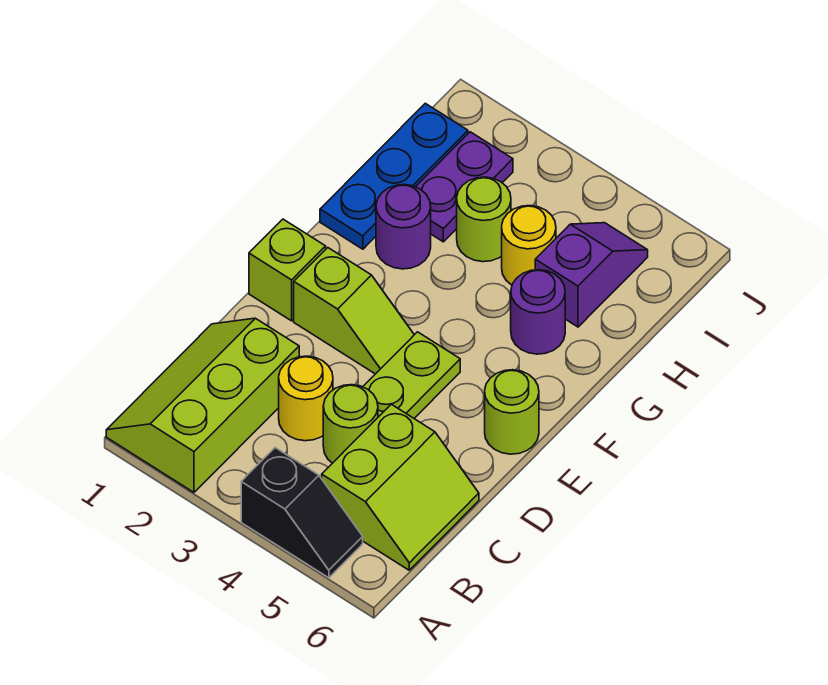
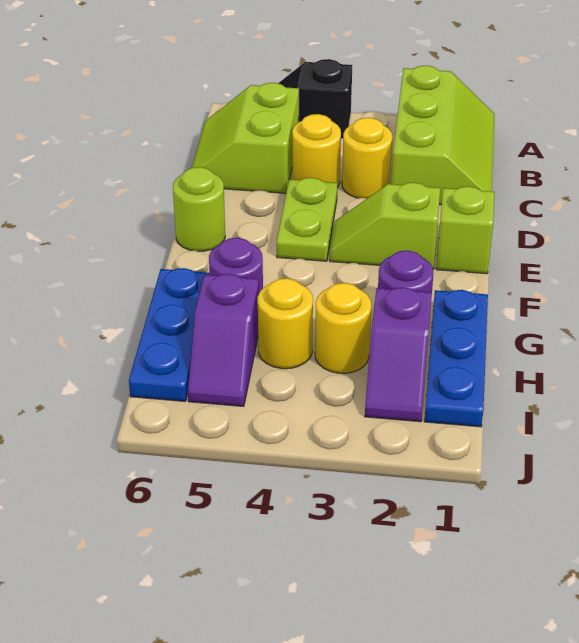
lime 1x1 round brick [323,385,378,463] -> yellow 1x1 round brick [292,114,341,187]
none -> blue 1x3 plate [129,268,210,401]
purple 1x2 plate [416,132,513,242] -> purple 1x2 slope [365,287,432,422]
lime 1x1 round brick [457,177,511,262] -> yellow 1x1 round brick [315,283,371,373]

